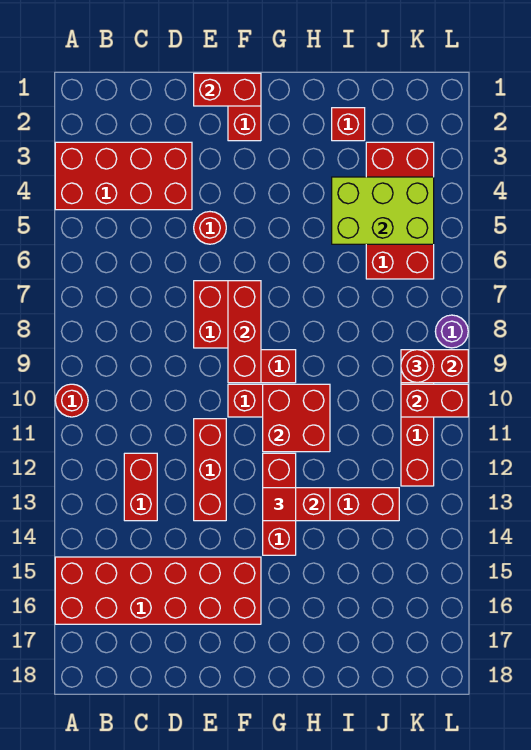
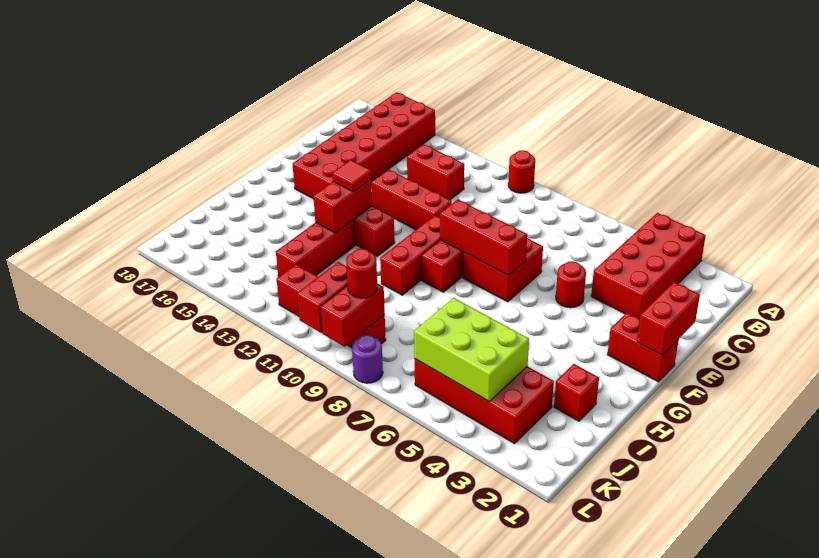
red 2x2 brick [263,384,330,452] -> none
lime 2x3 brick [332,177,434,244] -> lime 2x3 brick turned to [414,298,529,402]

